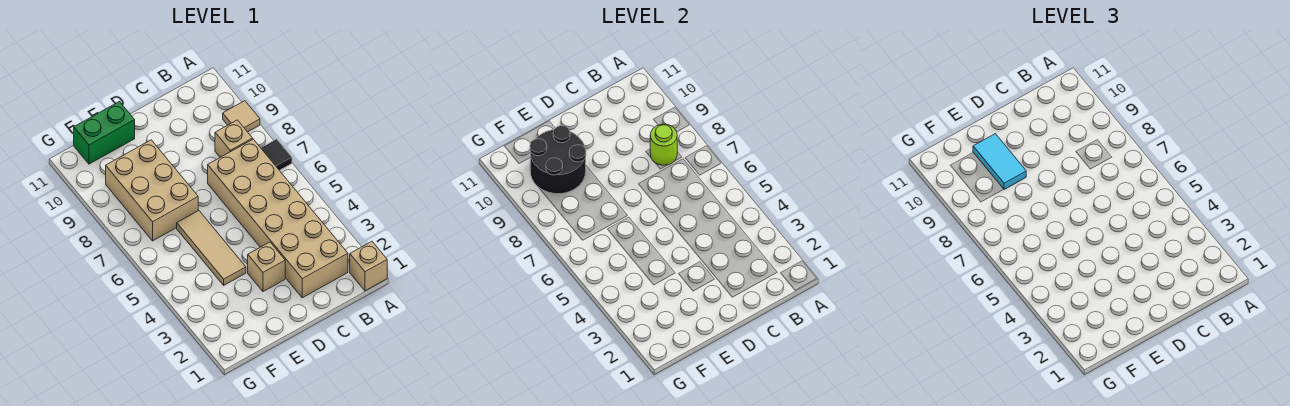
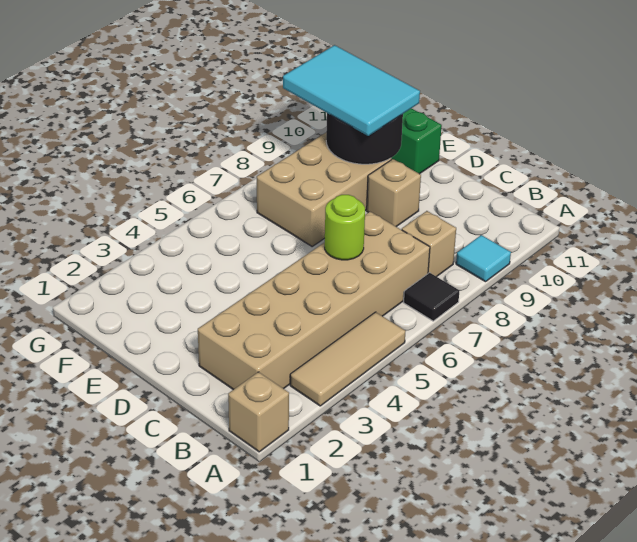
tan 1x1 tile [223,101,260,132] -> cyan 1x1 tile [456,235,511,282]
lime 1x1 round brick [650,124,677,165] -> lime 1x1 round brick moved to [325,195,365,260]
tan 1x1 brick [248,242,285,292] -> tan 1x1 brick moved to [367,159,421,227]
tan 1x3 tile [177,210,246,285] -> tan 1x3 tile moved to [290,312,406,406]
cyan 1x2 tile [973,134,1026,189] -> cyan 2x3 tile [283,45,420,136]

